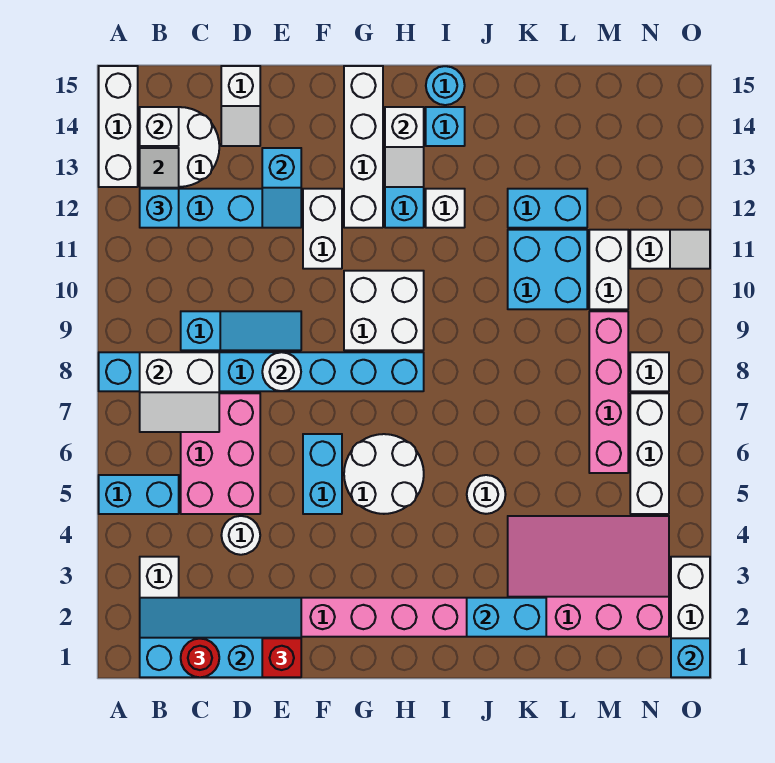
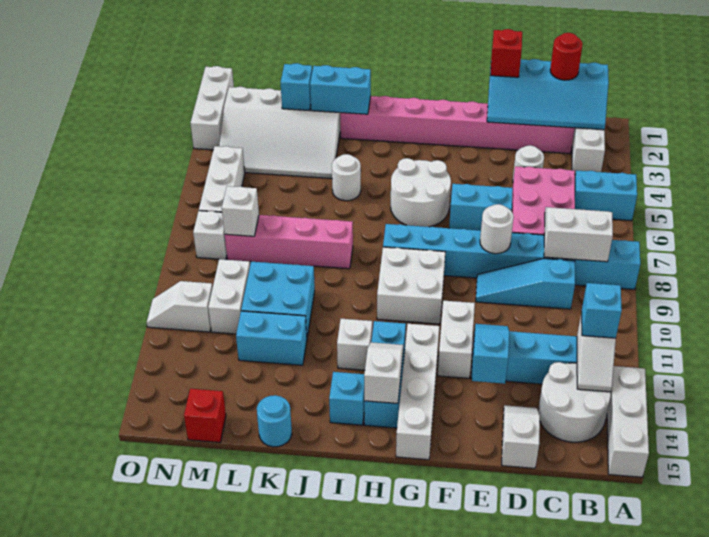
white 1x1 brick [140,107,179,146] -> white 1x1 brick moved to [222,186,259,236]
cyan 1x2 brick [303,434,342,514] -> cyan 1x2 brick turned to [449,184,513,231]
cyan 1x1 round brick [426,66,465,105] -> cyan 1x1 round brick moved to [257,395,292,447]
pink 3x4 slope [508,516,669,637] -> white 3x4 slope [219,87,340,179]
pink 1x4 brick [589,311,628,473] -> pink 1x4 brick turned to [225,215,353,269]
none -> red 1x1 brick [184,389,226,442]
cyan 1x1 brick [671,638,710,677] -> cyan 1x1 brick moved to [281,63,312,110]

